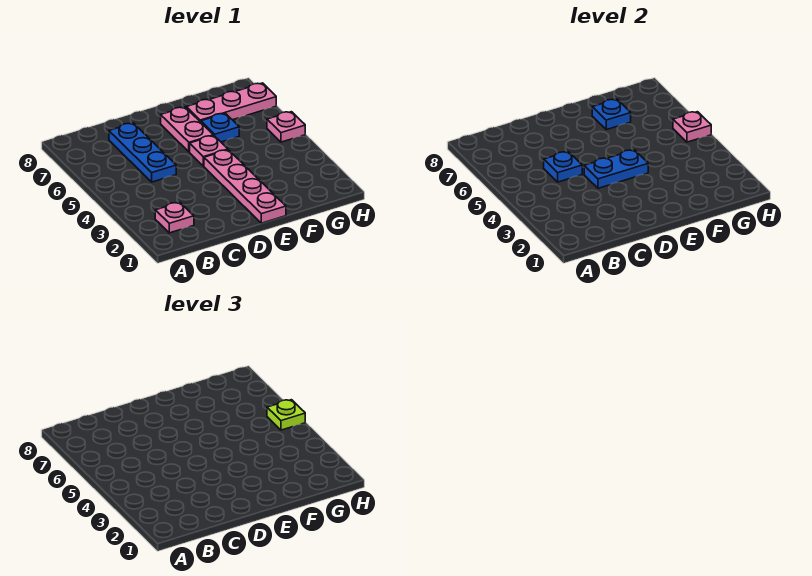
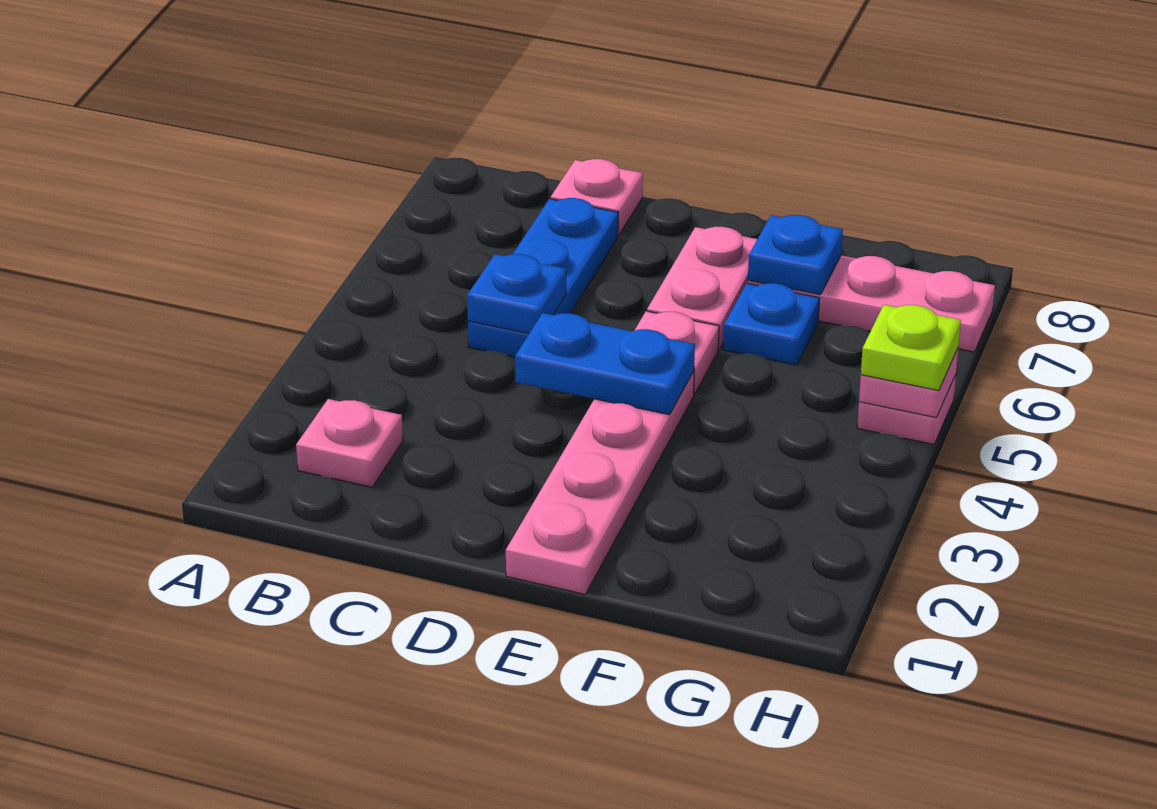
none -> pink 1x1 plate [551,159,643,235]

